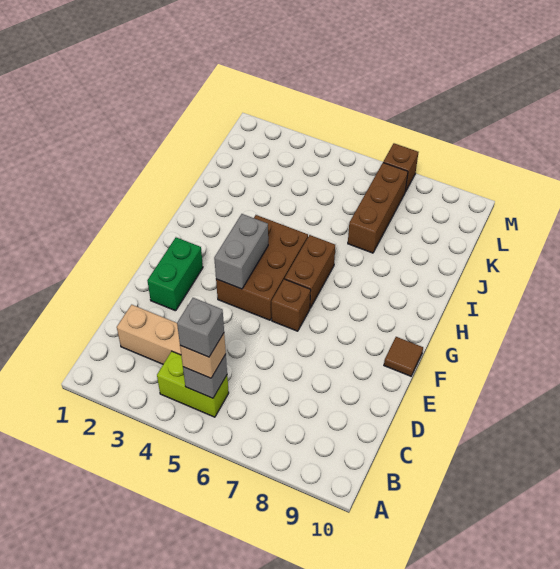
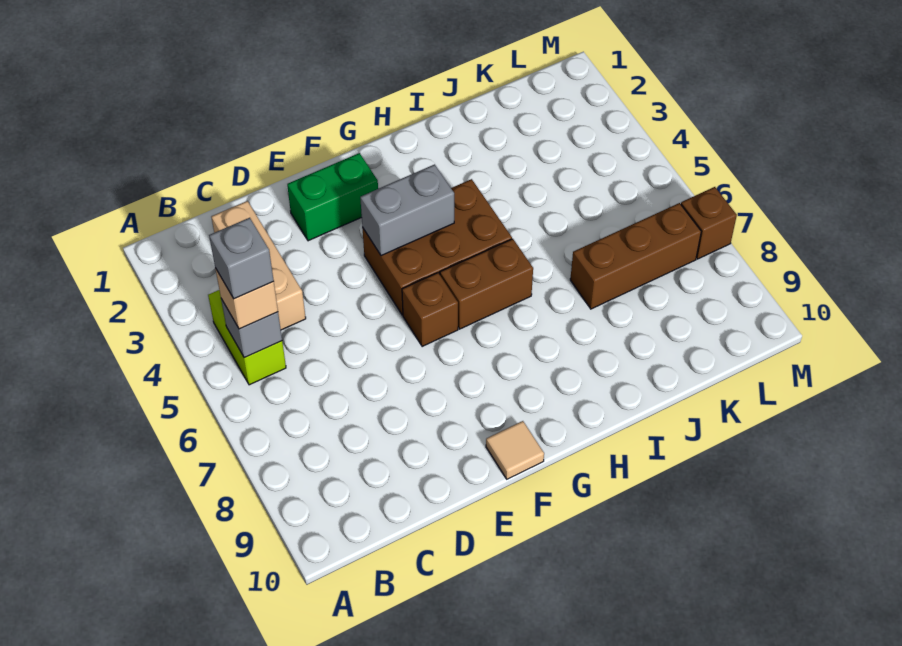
brown 1x1 tile [384,337,423,376] -> tan 1x1 tile [486,421,544,479]

